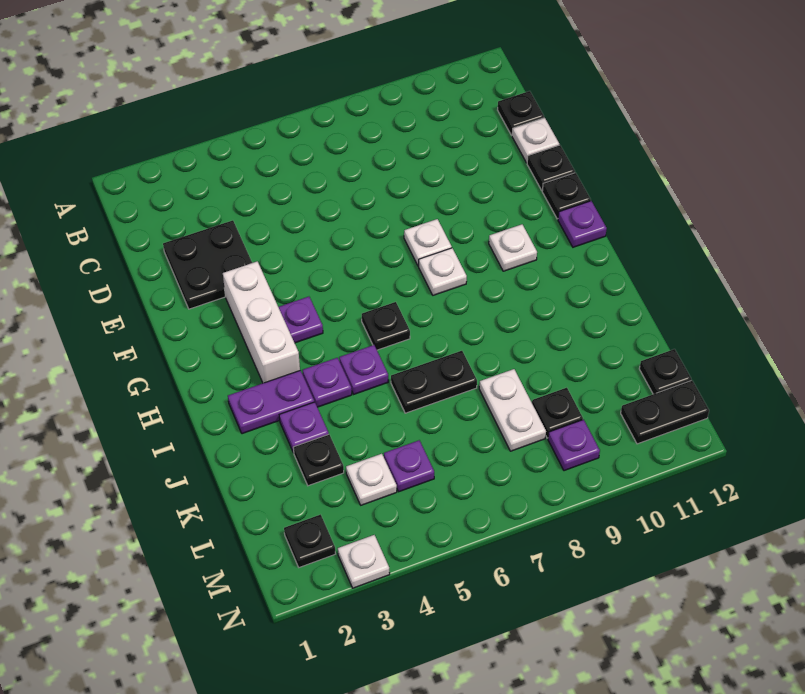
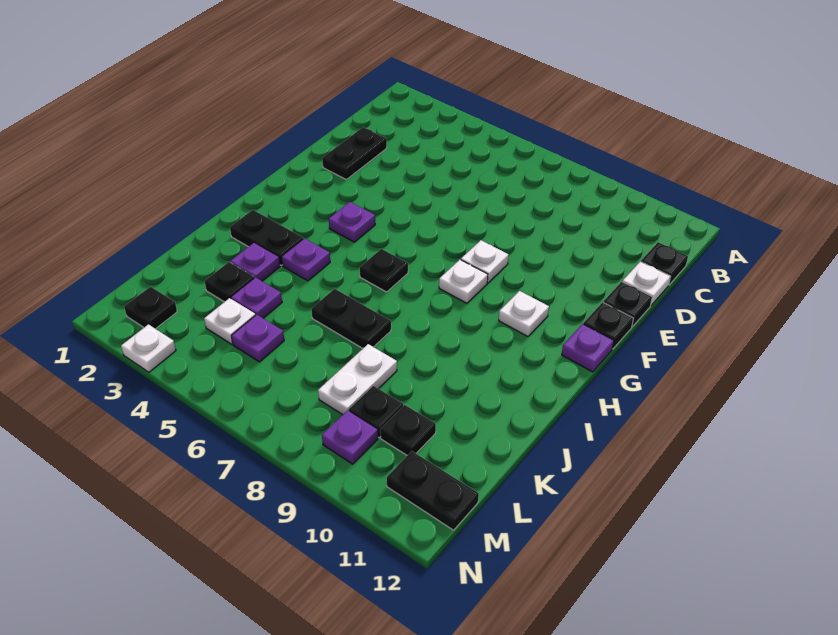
black 2x2 plate [163,220,252,309] -> black 1x2 plate [322,127,387,180]
white 1x3 brick [223,261,300,383] -> none
purple 1x2 plate [228,370,314,434] -> black 1x2 plate [230,210,303,265]
purple 1x1 plate [339,345,388,394] -> purple 1x1 plate moved to [231,277,282,318]
black 1x1 plate [639,349,691,394] -> black 1x1 plate moved to [380,405,436,455]

